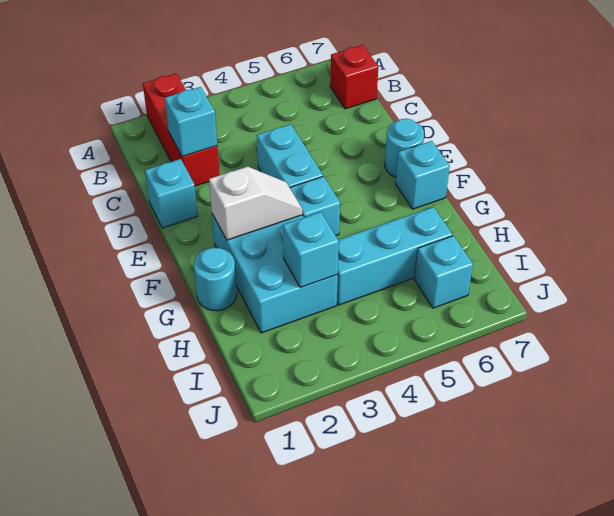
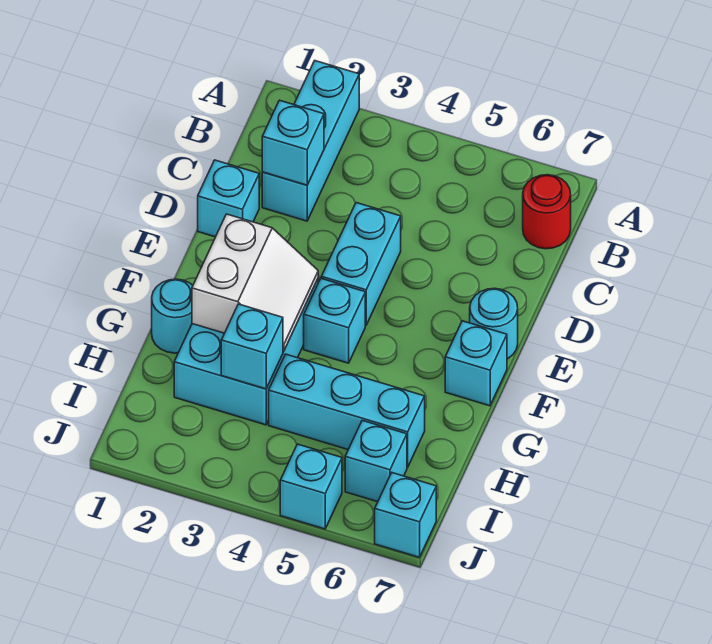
red 1x3 brick [143,73,220,186] -> cyan 1x3 brick [262,61,359,221]
red 1x1 brick [330,45,378,109] -> red 1x1 round brick [523,175,571,249]
white 1x2 slope [209,166,302,240] -> white 2x2 slope [192,214,318,351]
none -> cyan 1x1 brick [280,444,342,529]
none -> cyan 1x1 brick [375,473,436,557]

